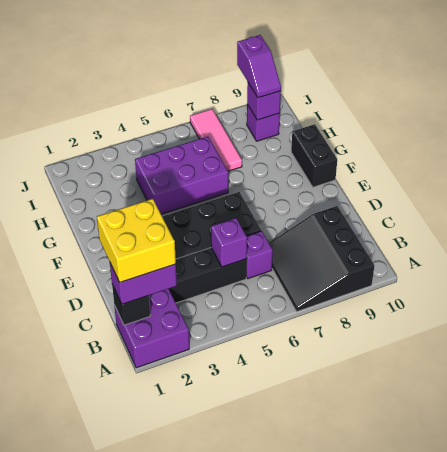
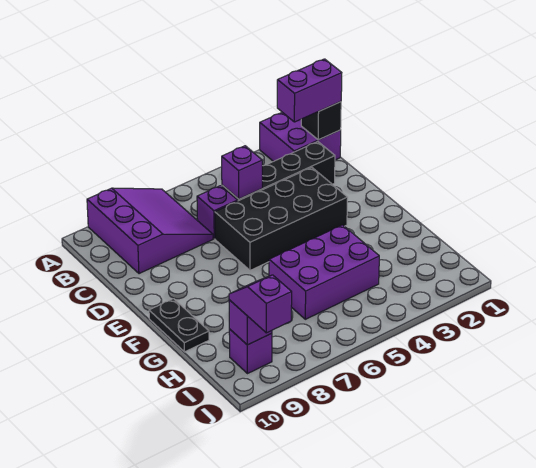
black 3x3 slope [269,206,375,312] -> purple 3x3 slope [87,188,213,274]
yellow 2x2 brick [97,199,176,282] -> none
black 1x2 brick [291,124,337,187] -> black 1x2 plate [149,299,209,352]
pink 1x3 tile [190,109,242,171] -> none

